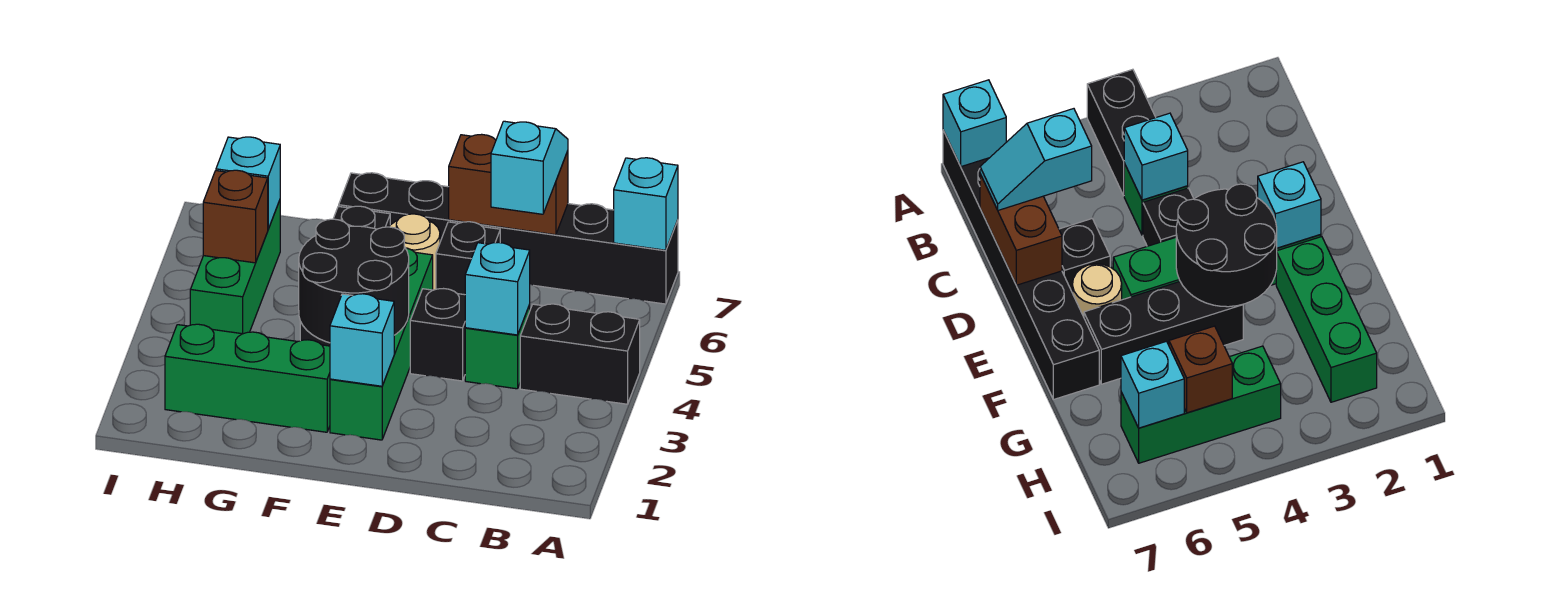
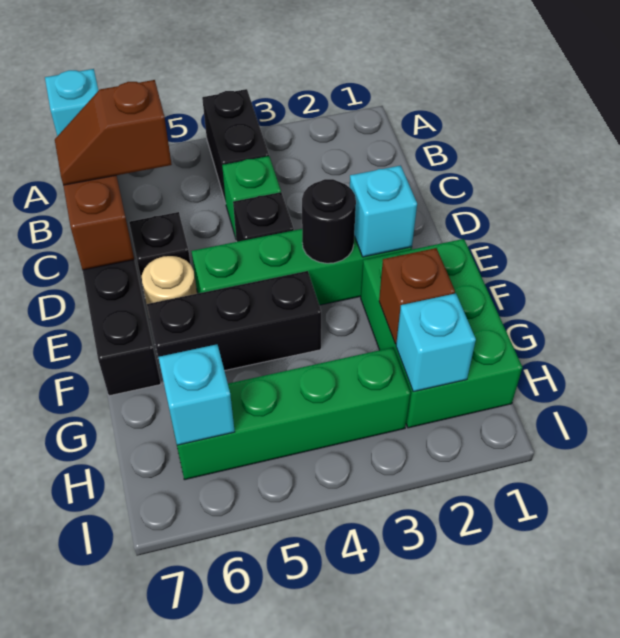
cyan 1x1 brick [465,242,530,335] -> cyan 1x1 brick moved to [396,293,476,392]
cyan 1x2 slope [491,121,568,214] -> brown 1x2 slope [55,80,172,185]
black 2x2 round brick [299,219,409,343] -> black 1x1 round brick [302,179,356,263]
green 1x3 brick [165,324,330,432] -> green 2x3 brick [361,239,522,428]
green 1x3 brick [190,200,280,334] -> green 1x4 brick [172,348,410,480]
brown 1x1 brick [203,170,268,263] -> brown 1x1 brick moved to [379,248,455,344]

